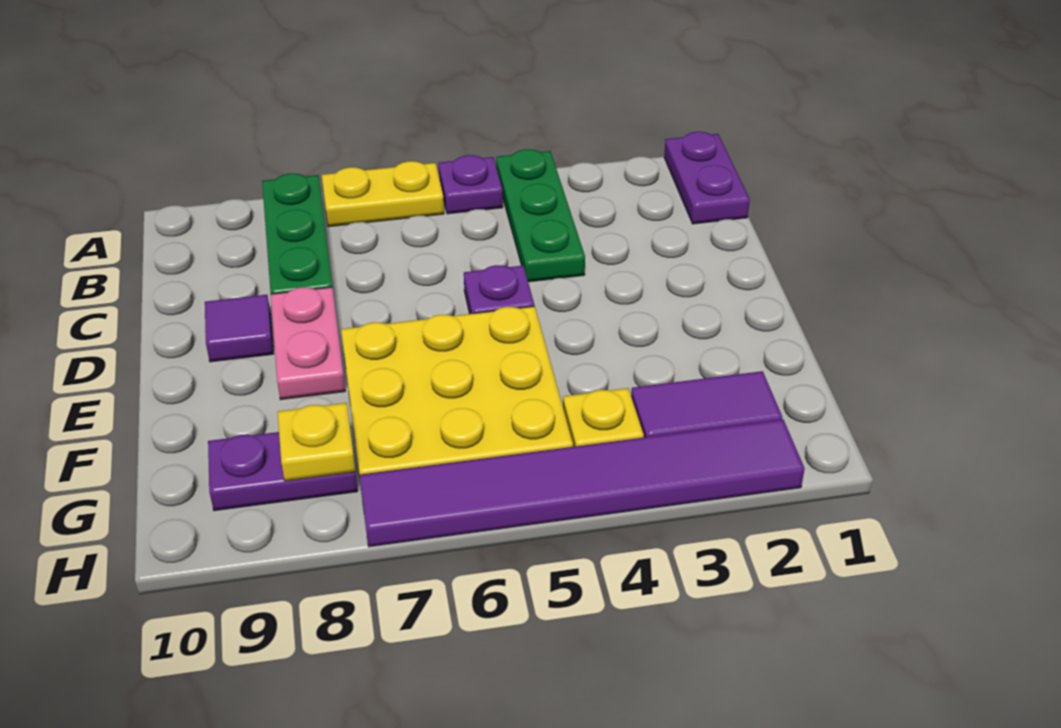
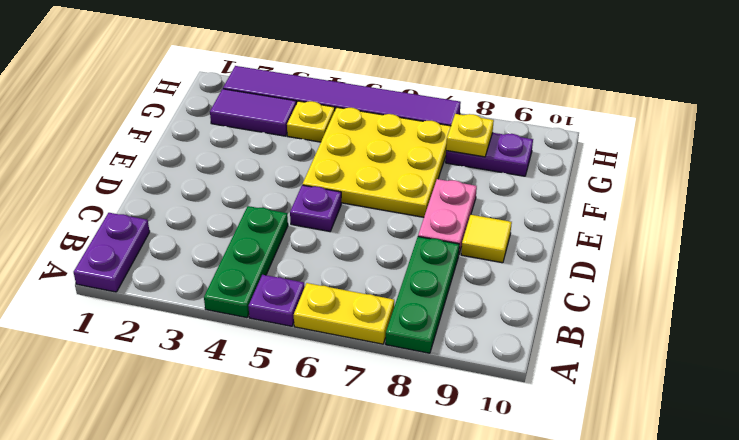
purple 1x1 tile [205,295,273,362] -> yellow 1x1 tile [461,215,512,263]

